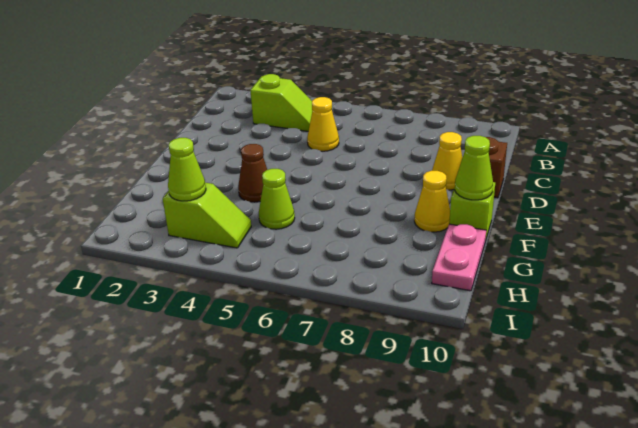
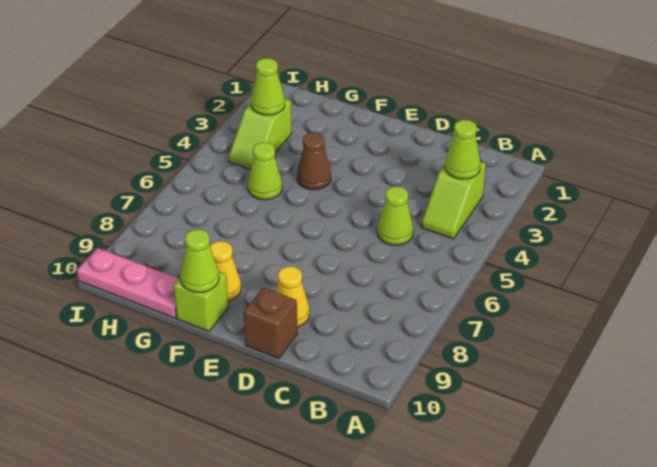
none -> lime 1x1 cone [445,120,481,179]
yellow 1x1 cone [307,97,339,151] -> lime 1x1 cone [378,186,413,245]
pink 1x2 plate [432,224,486,291] -> pink 1x3 plate [77,248,179,318]

